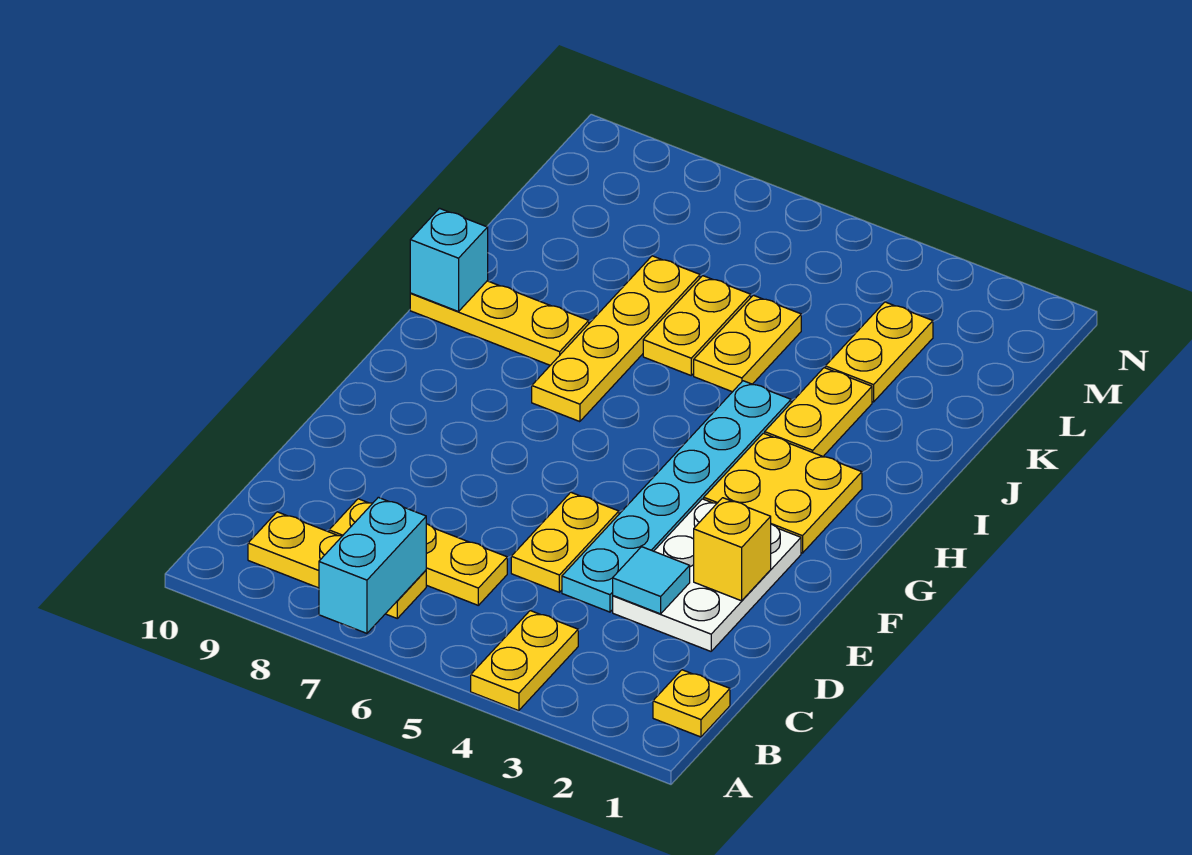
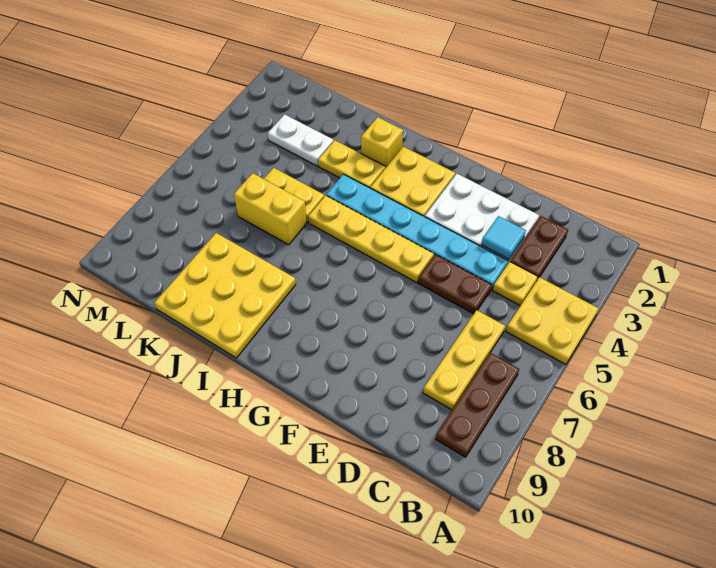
yellow 1x2 plate [471,611,578,711] -> yellow 2x2 plate [506,277,599,364]
cyan 1x2 brick [319,497,426,633] -> none
yellow 1x1 plate [653,670,730,737] -> yellow 1x1 plate moved to [493,262,538,306]
yellow 1x3 plate [248,512,426,618] -> brown 1x3 plate [436,353,519,457]
none -> brown 1x2 plate [510,216,568,280]
yellow 1x2 plate [511,492,619,592] -> brown 1x2 plate [418,254,492,314]
yellow 1x1 brick [694,498,771,601] -> yellow 1x1 brick moved to [361,117,403,168]
yellow 1x4 plate [532,256,700,422] -> yellow 1x4 plate moved to [308,196,434,282]
yellow 1x3 plate [410,281,589,365] -> yellow 3x3 plate [154,233,296,358]
cyan 1x1 brick [410,208,488,312] -> none
yellow 1x2 plate [643,276,751,375] -> yellow 1x2 brick [234,173,306,245]
yellow 1x2 plate [825,302,933,402] -> white 1x2 plate [268,114,334,166]

